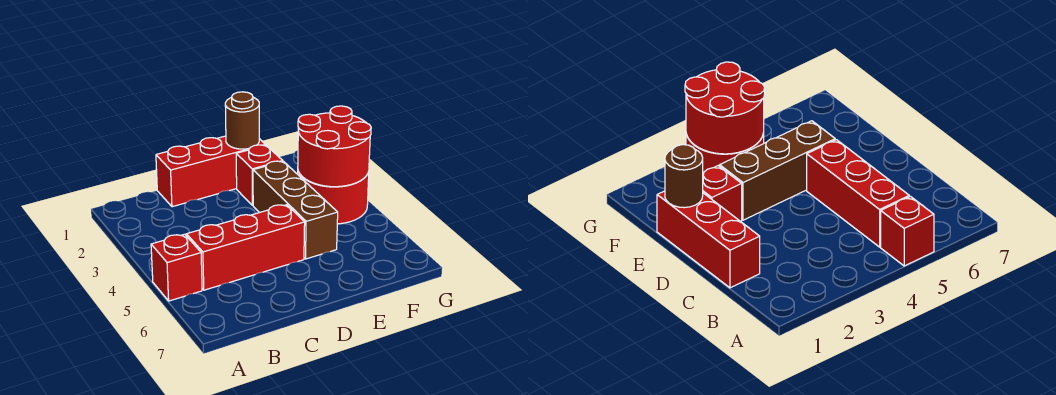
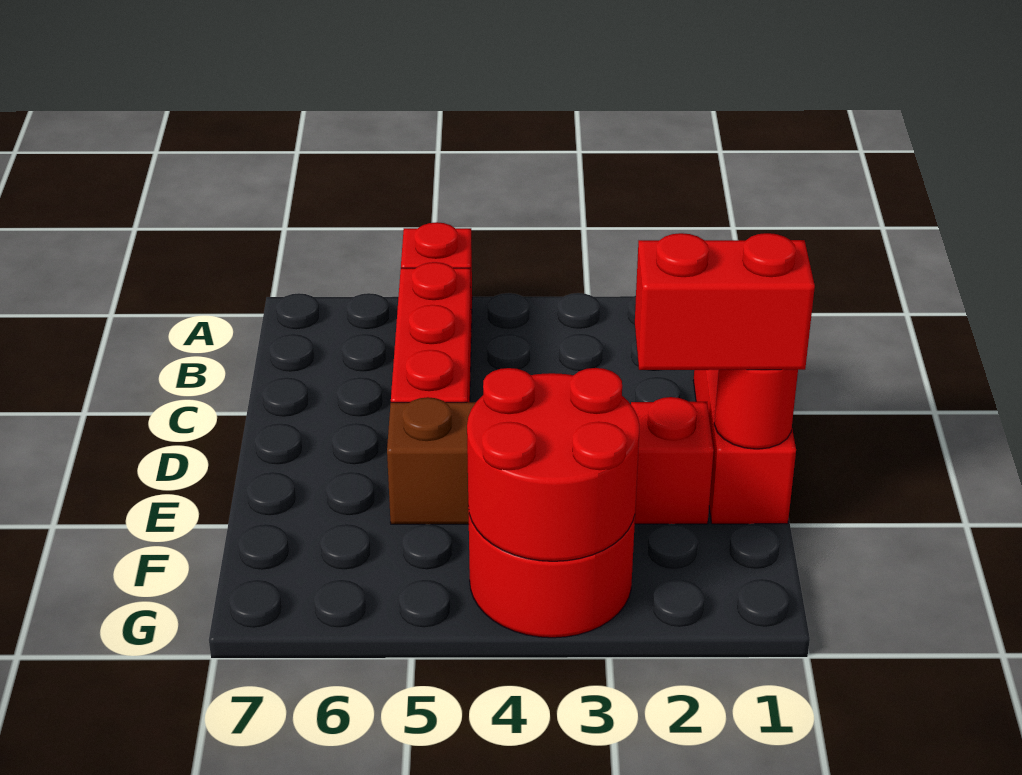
brown 1x1 round brick [225,92,259,149] -> red 1x1 round brick [714,370,798,449]
none -> red 1x2 brick [635,233,815,370]

